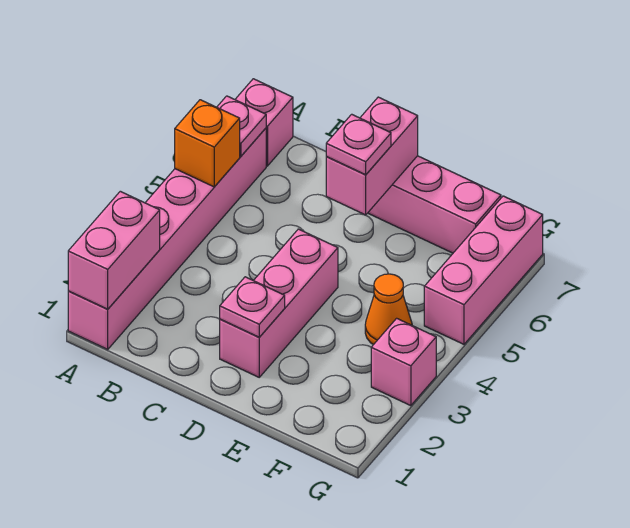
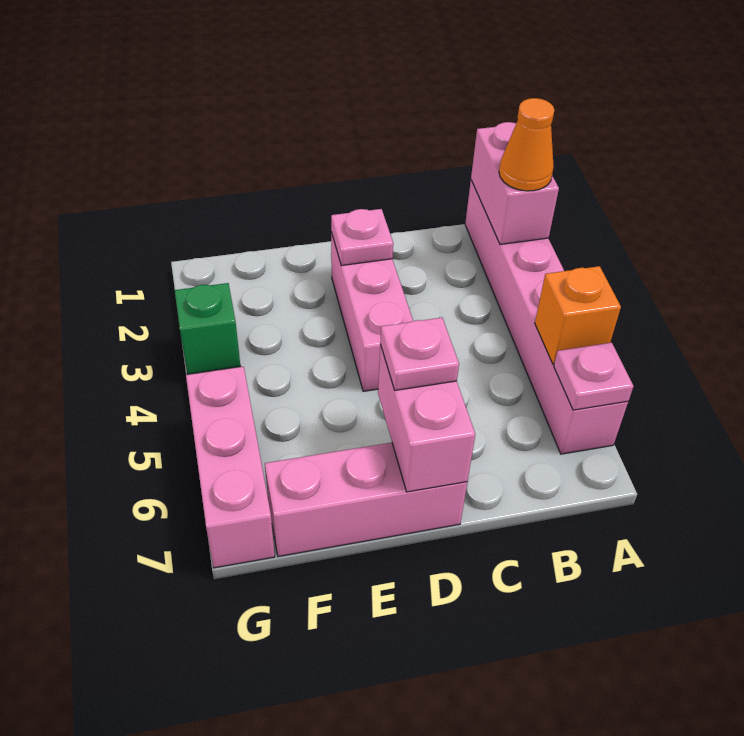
pink 1x1 brick [235,79,293,166] -> none
orange 1x1 cone [365,274,412,345] -> orange 1x1 cone moved to [499,98,554,191]
pink 1x1 brick [371,318,436,406] -> green 1x1 brick [175,283,240,374]

